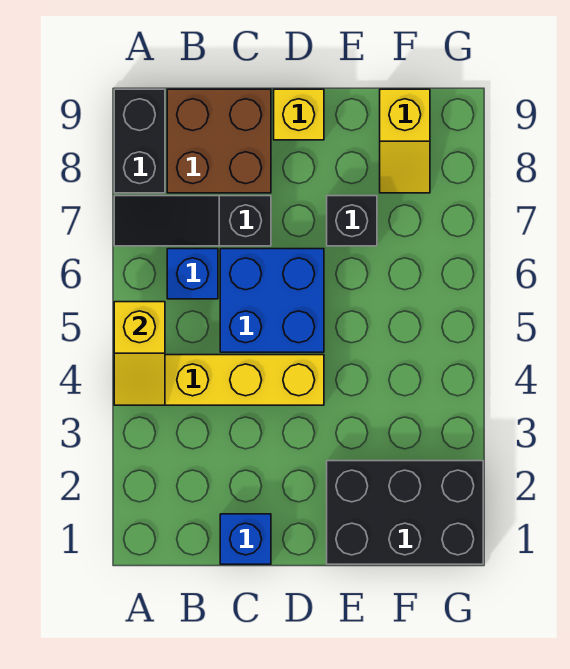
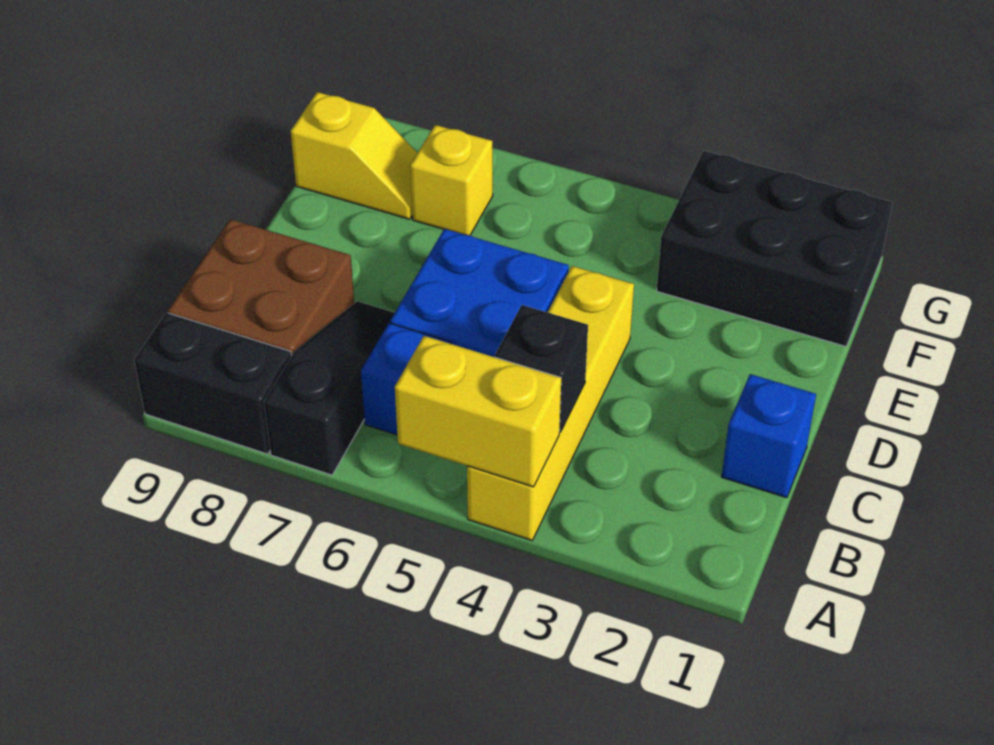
yellow 1x2 slope [114,302,165,405] -> yellow 1x2 brick [395,336,561,487]
black 1x3 slope [114,196,271,246] -> black 1x3 slope turned to [264,301,395,475]
yellow 1x1 brick [274,89,324,140] -> yellow 1x1 brick moved to [410,125,493,235]
black 2x3 brick [327,461,483,564] -> black 2x3 brick turned to [657,151,893,346]
black 1x1 brick [327,196,377,246] -> black 1x1 brick moved to [495,305,588,432]

